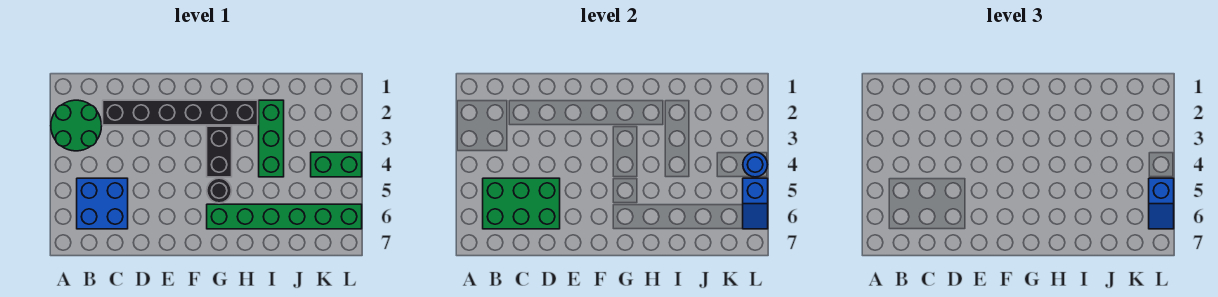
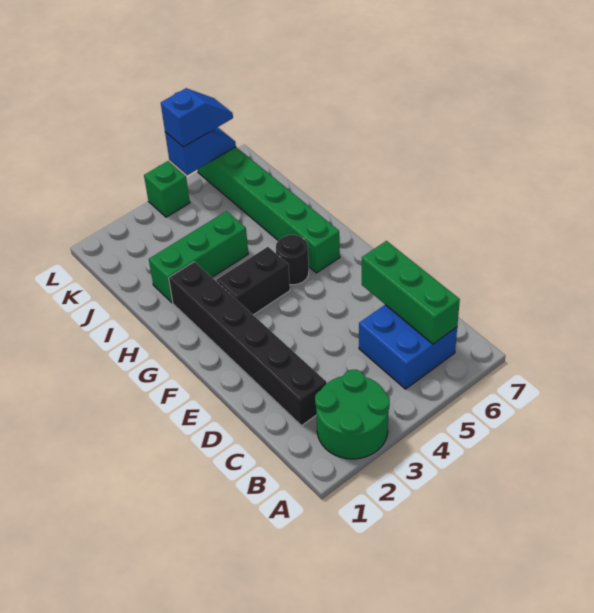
green 2x3 brick [483,178,560,229] -> green 1x3 brick [362,241,460,344]
green 1x2 brick [311,152,362,177] -> green 1x1 brick [144,161,190,217]
blue 1x1 round brick [743,152,768,177] -> none

